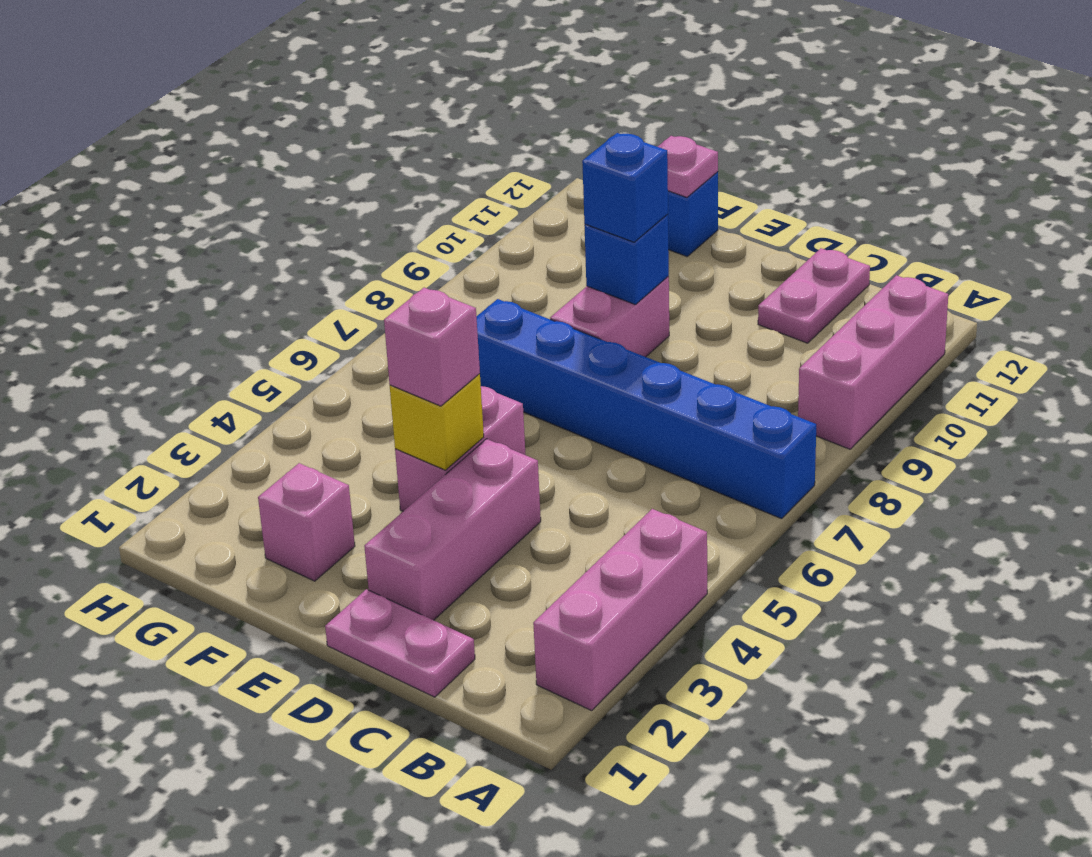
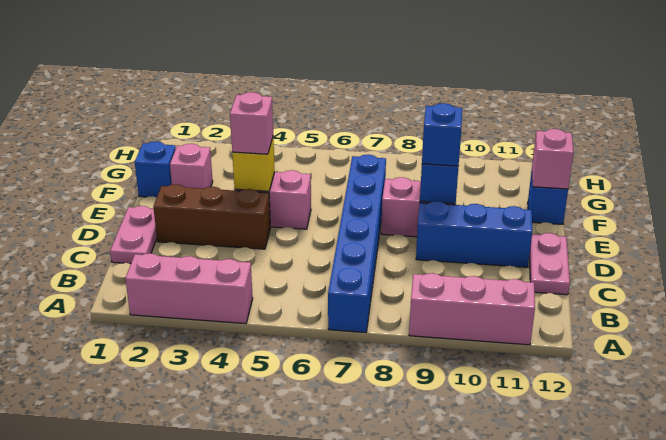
pink 1x2 plate [758,248,870,343] -> pink 1x2 plate turned to [529,233,570,295]
pink 1x3 brick [364,439,541,620] -> brown 1x3 brick [153,184,270,249]
none -> blue 1x3 brick [416,201,532,267]
none -> blue 1x1 brick [135,141,176,197]
pink 1x1 plate [658,136,718,197] -> pink 1x1 brick [532,129,573,189]

